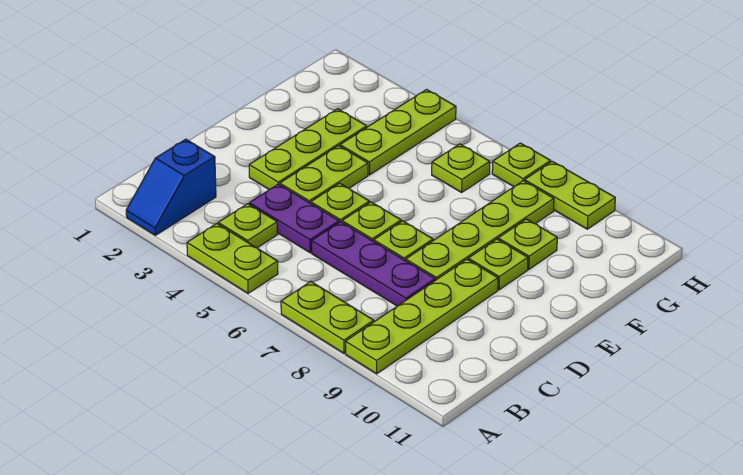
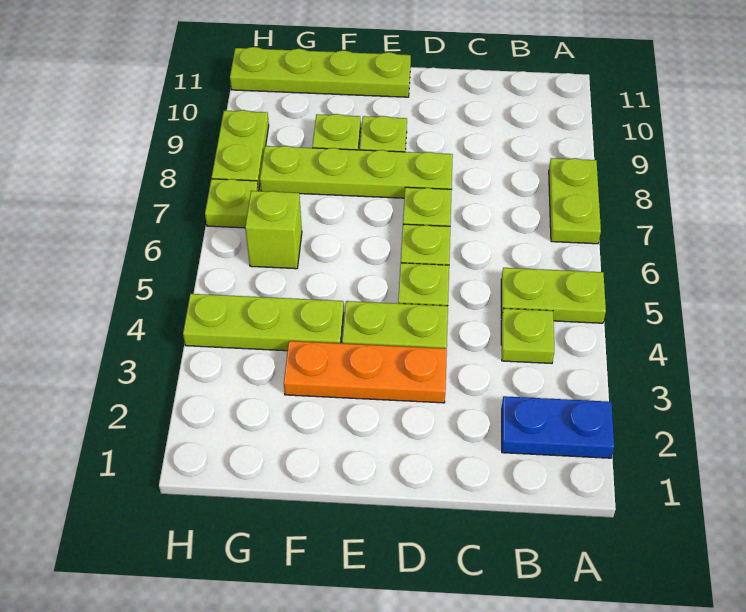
blue 1x2 slope [126,139,216,235] -> blue 1x2 plate [502,396,614,458]
lime 1x2 plate [187,224,278,293] -> lime 1x2 plate turned to [501,268,606,323]
lime 1x4 plate [346,259,498,374] -> lime 1x4 plate moved to [230,47,411,97]
purple 1x2 plate [249,184,339,253] -> none
purple 1x3 plate [312,222,435,306] -> none
lime 1x3 plate [249,109,367,189] -> orange 1x3 plate [284,341,447,403]
lime 1x1 plate [432,144,490,192] -> lime 1x1 brick [245,191,302,269]

